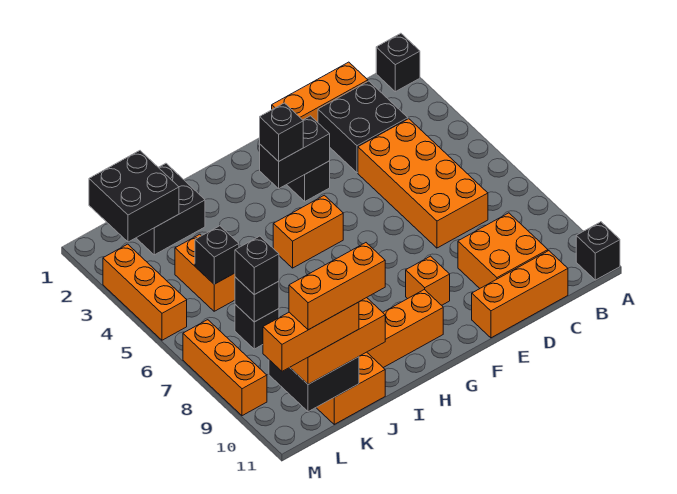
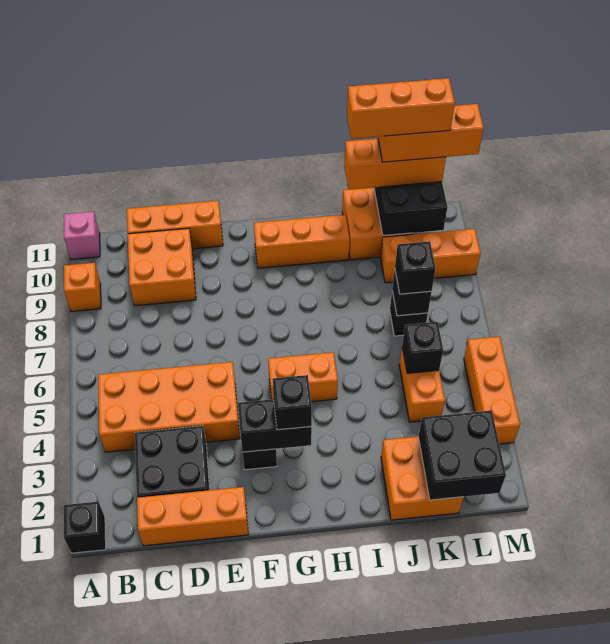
black 1x1 brick [576,222,620,280] -> pink 1x1 brick [64,212,100,260]
orange 2x4 brick [358,119,488,248] -> orange 2x4 brick turned to [98,362,240,452]
orange 1x1 brick [406,256,450,305] -> orange 1x1 brick moved to [64,263,101,312]
black 2x2 brick [137,163,205,255] -> orange 2x2 brick [381,437,464,520]
orange 1x3 brick [183,320,267,416] -> orange 1x3 brick turned to [381,229,481,283]

